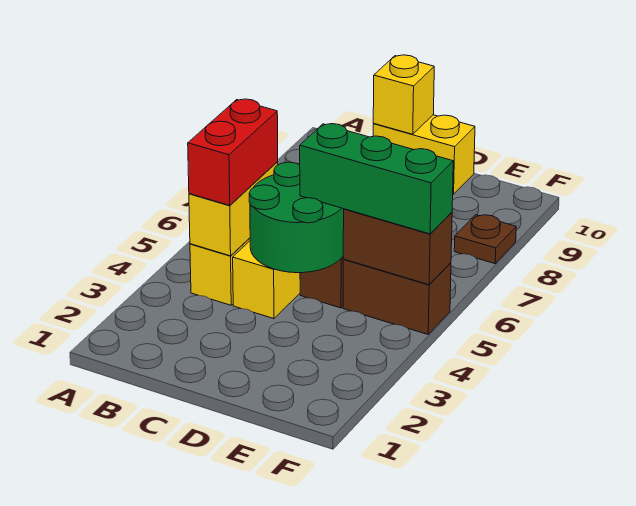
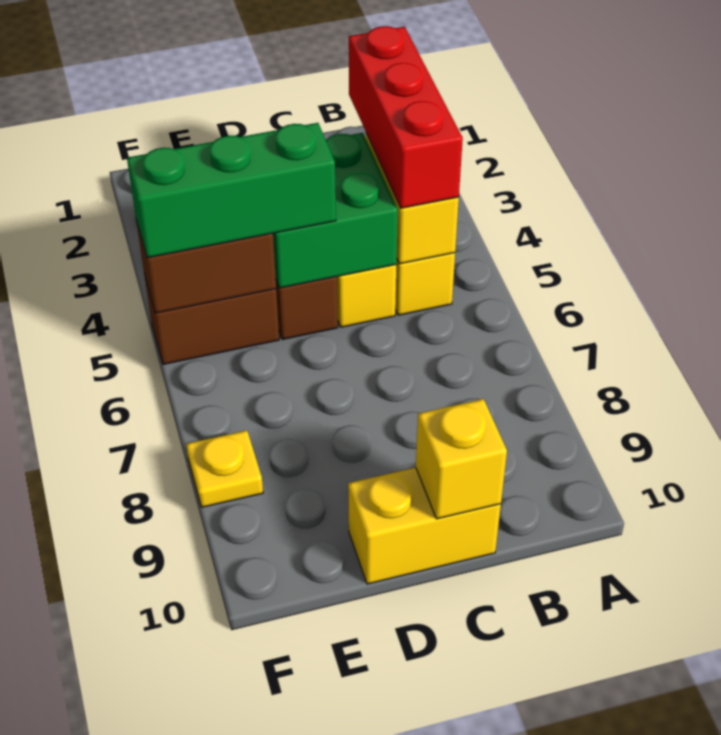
red 1x2 brick [188,99,278,205] -> red 1x3 brick [349,26,463,208]
green 2x2 round brick [249,162,344,273] -> green 2x2 brick [273,133,398,288]
brown 1x1 plate [454,215,516,264] -> yellow 1x1 plate [186,430,263,507]

